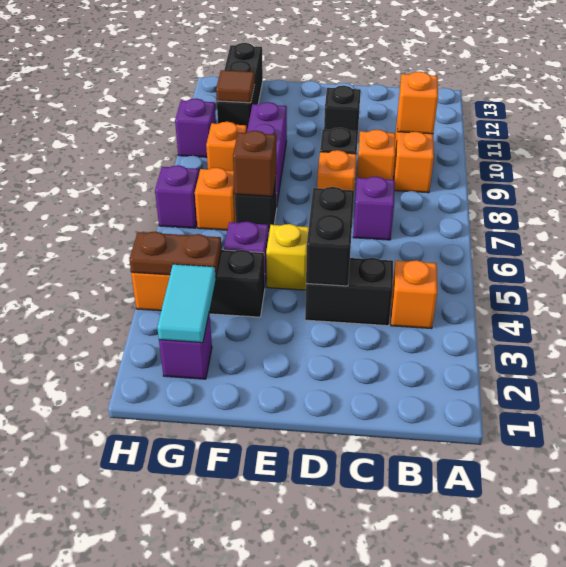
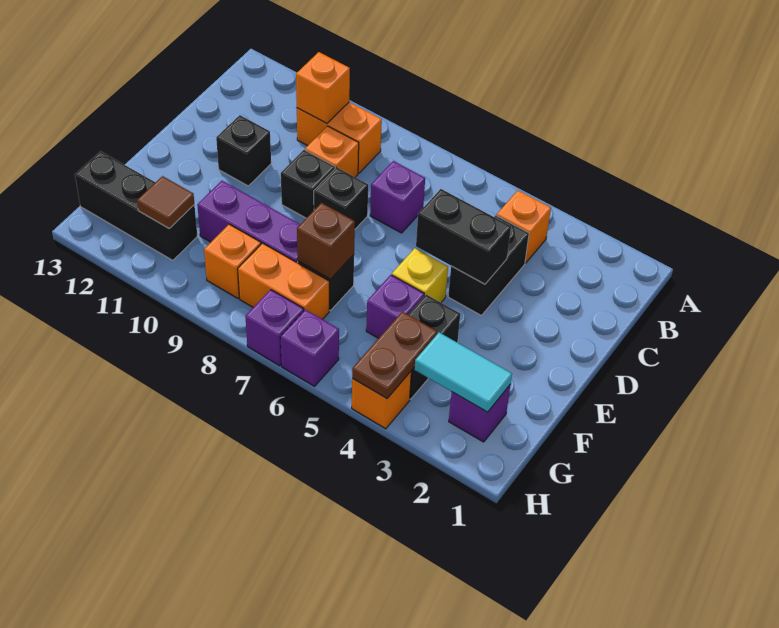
orange 1x1 brick [317,150,357,190] -> black 1x1 brick [314,167,368,229]
orange 1x1 brick [195,168,236,230] -> orange 1x2 brick [238,243,329,319]
purple 1x1 brick [175,99,216,157] -> purple 1x1 brick moved to [280,310,339,386]

